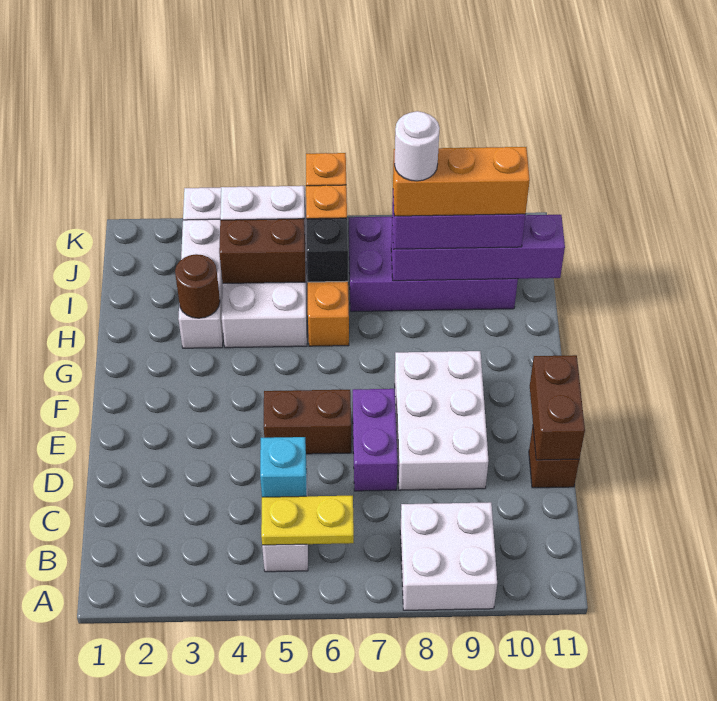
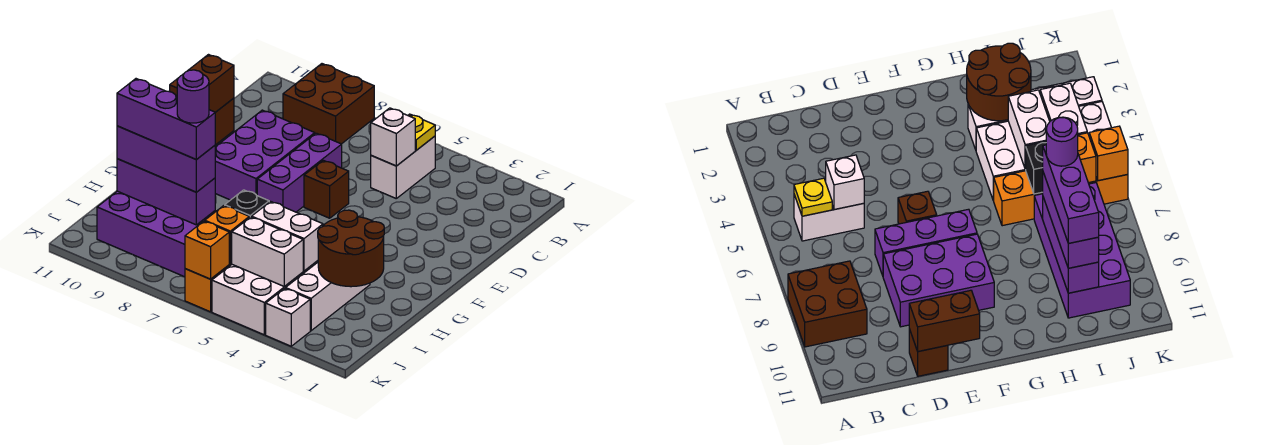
white 2x2 brick [400,502,497,610] -> brown 2x2 brick [283,64,374,144]
yellow 1x2 plate [261,496,354,545] -> yellow 1x1 plate [408,114,435,150]
cyan 1x1 brick [260,437,307,497] -> white 1x1 brick [371,108,415,166]
purple 1x2 brick [353,389,398,491] -> purple 1x3 brick [257,133,342,212]
white 2x3 brick [395,351,489,490] -> purple 2x3 brick [215,110,315,200]
brown 1x2 brick [264,390,351,454] -> brown 1x1 brick [304,160,349,218]
brown 1x1 round brick [175,254,220,318] -> brown 2x2 round brick [318,210,384,287]
brown 1x2 brick [219,219,306,284] -> white 1x2 brick [252,202,323,271]
purple 1x4 brick [391,215,565,281] -> purple 1x3 brick [117,159,215,225]
orange 1x3 brick [393,147,530,216] -> purple 1x3 brick [117,79,215,160]
white 1x1 round brick [394,111,440,181] -> purple 1x1 round brick [177,70,209,123]

